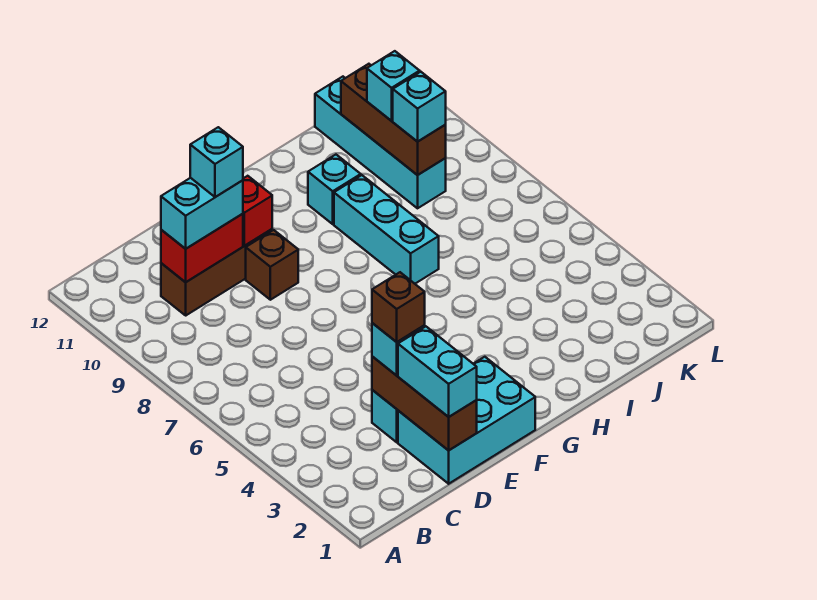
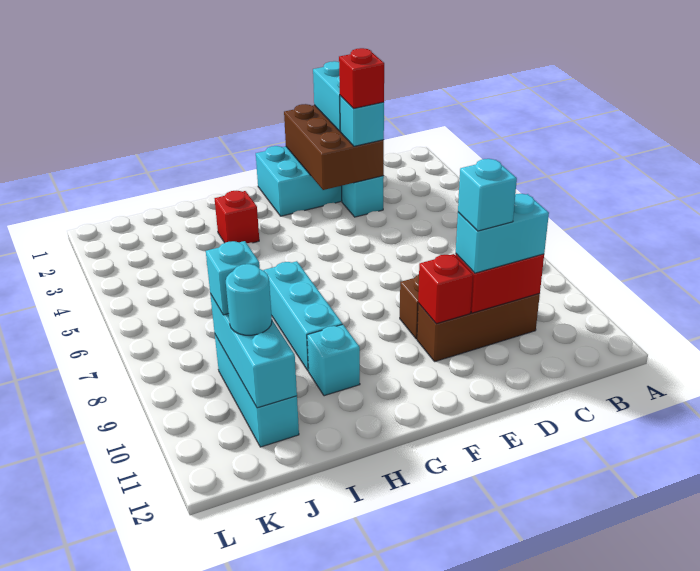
brown 1x3 brick [372,357,477,450] -> brown 2x3 brick [284,104,384,190]
brown 1x1 brick [372,272,425,342] -> red 1x1 brick [339,48,384,109]
none -> red 1x1 brick [215,191,259,243]
cyan 1x4 brick [315,77,446,208] -> cyan 1x3 brick [215,335,299,447]
brown 1x3 brick [341,64,446,175] -> cyan 1x3 brick [210,294,297,408]
cyan 1x1 brick [367,51,420,121] -> cyan 1x1 round brick [226,264,272,335]

